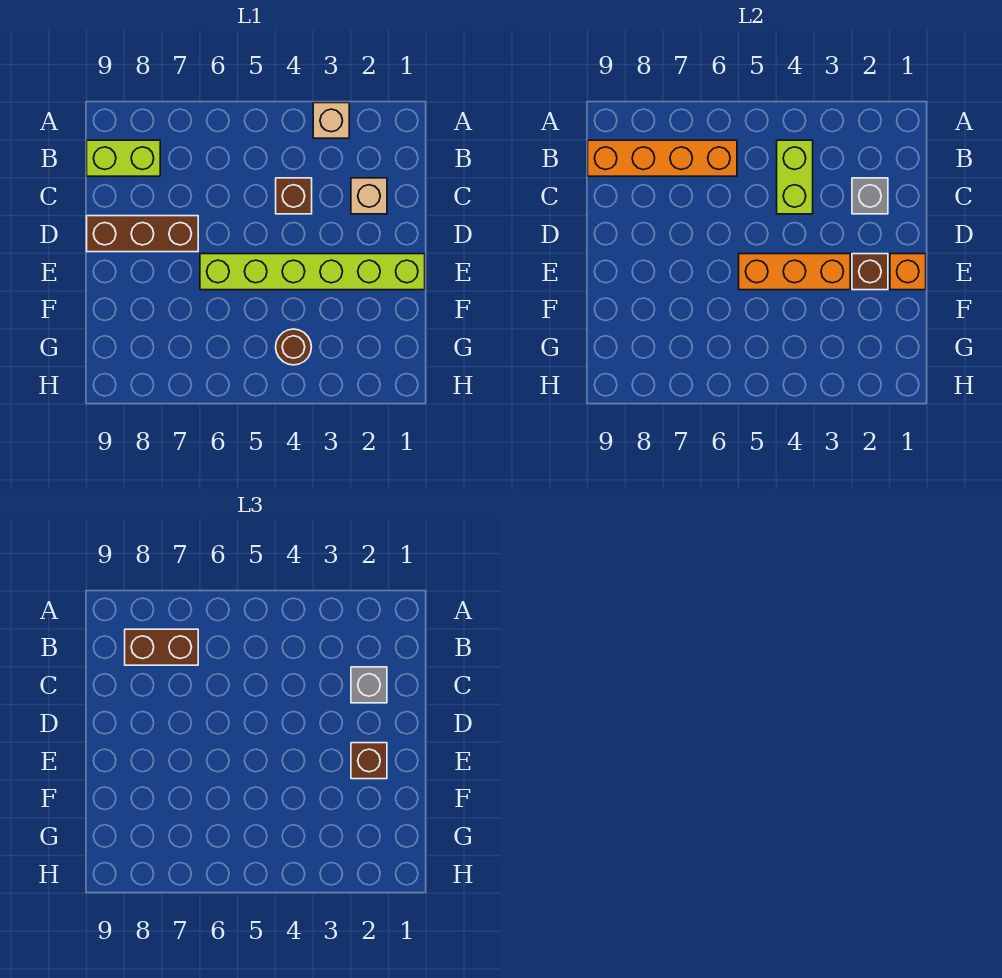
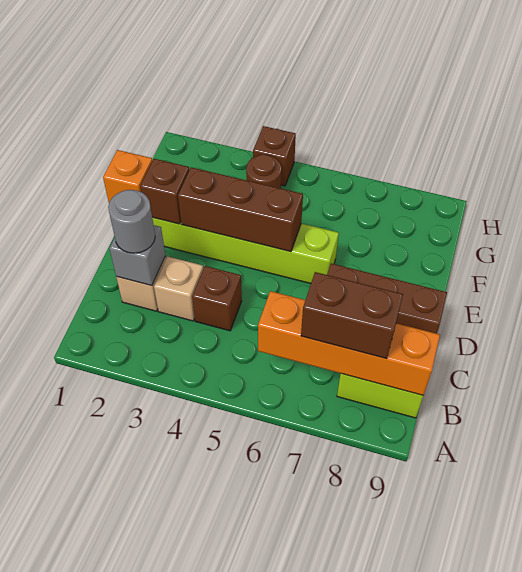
tan 1x1 brick [313,103,349,138] -> tan 1x1 brick moved to [154,256,203,321]
lime 1x2 brick [777,140,813,214] -> none
grey 1x1 brick [351,667,387,703] -> grey 1x1 round brick [108,190,155,253]
brown 1x1 brick [351,743,387,779] -> brown 1x1 brick moved to [253,126,296,186]
orange 1x3 brick [739,254,850,290] -> brown 1x3 brick [178,167,303,252]

